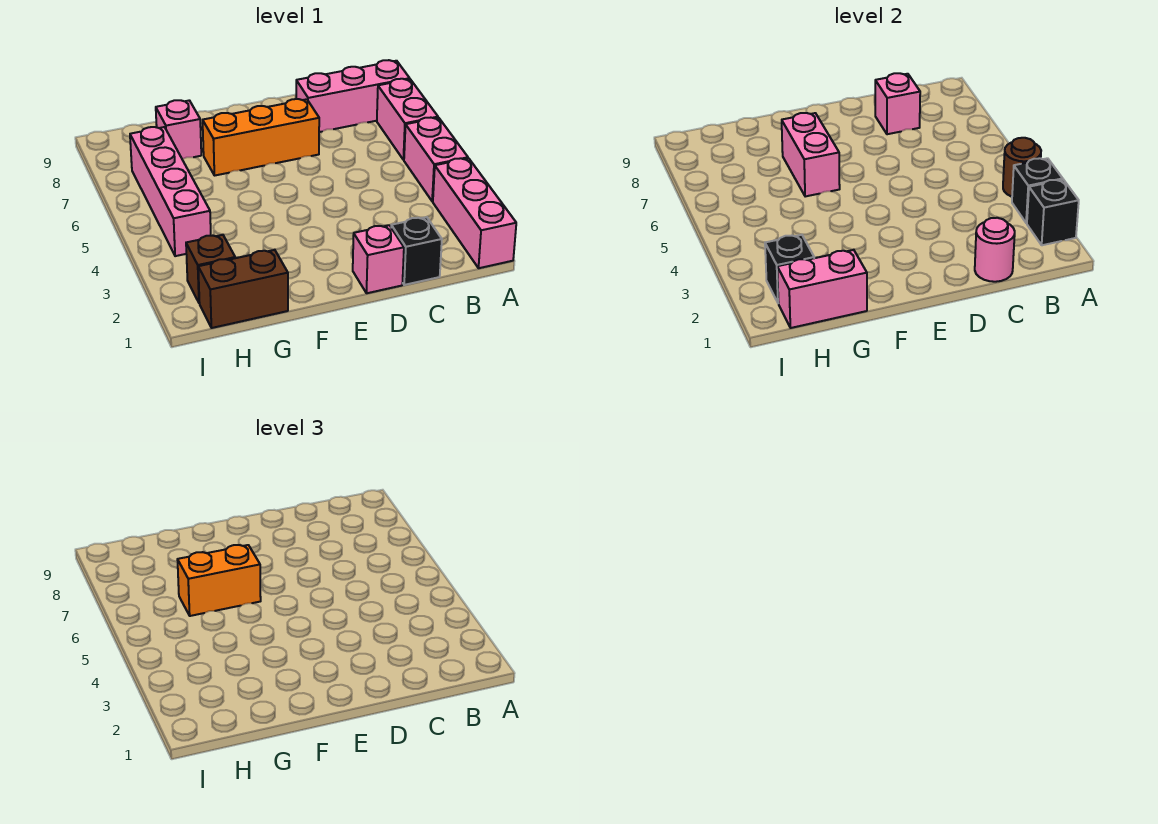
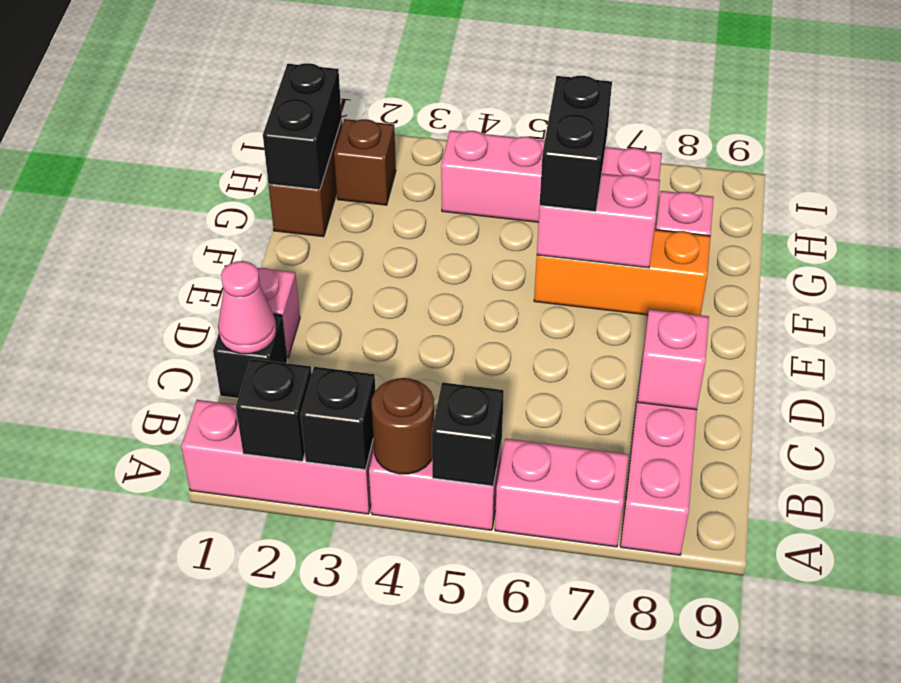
pink 1x1 round brick [975,218,1015,282] -> pink 1x1 cone [218,261,276,354]
orange 1x3 brick [203,99,319,176] -> orange 1x3 brick turned to [534,230,711,315]
orange 1x2 brick [177,545,261,616] -> black 1x2 brick [540,76,612,212]
pink 1x2 brick [777,250,867,328] -> black 1x2 brick [263,63,342,190]
black 1x1 brick [765,235,814,303] -> black 1x1 brick moved to [432,382,504,486]

